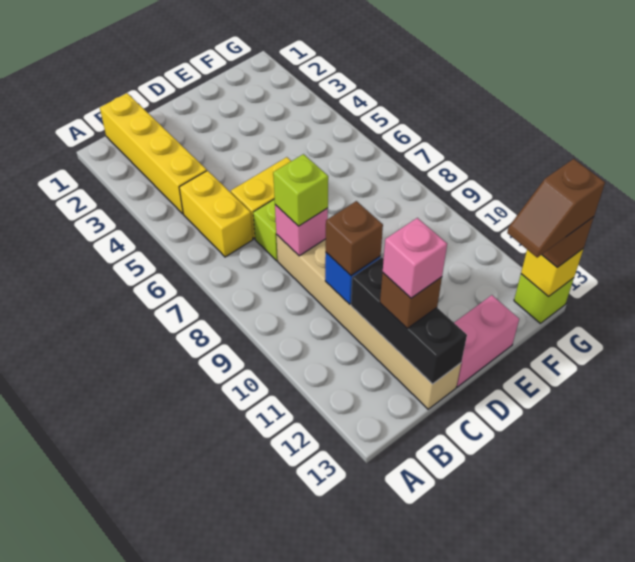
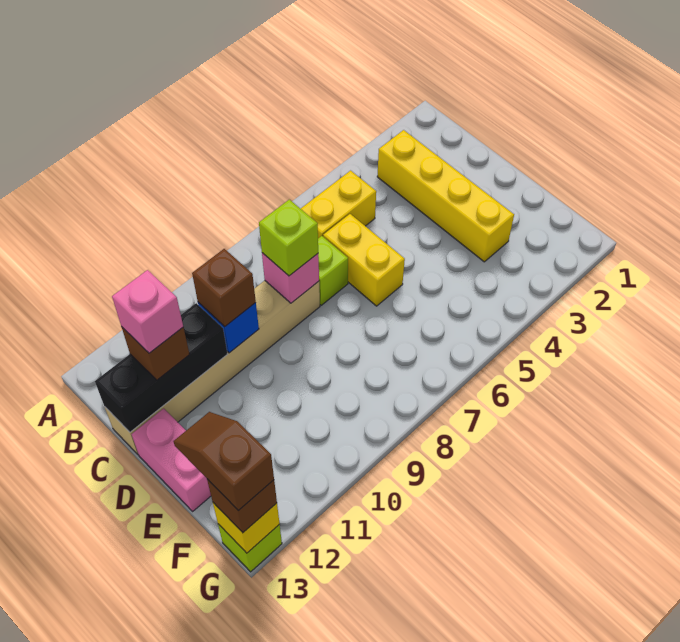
yellow 1x4 brick [100,93,207,214] -> yellow 1x4 brick turned to [377,130,514,262]

